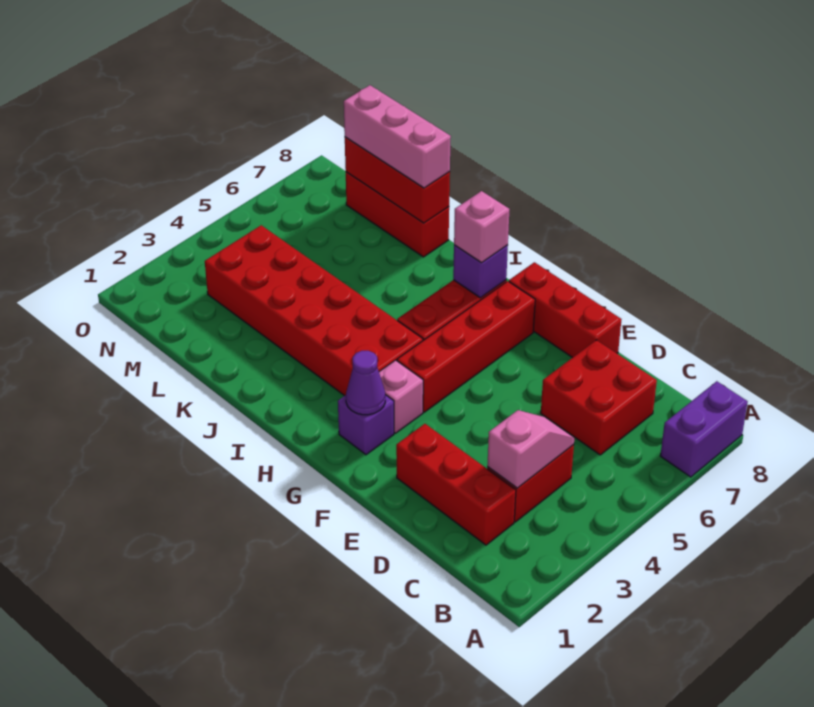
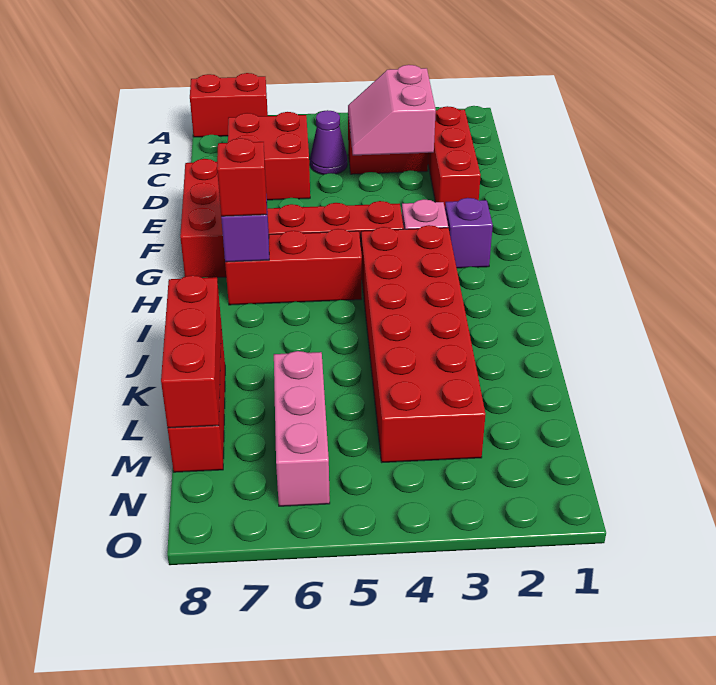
purple 1x2 brick [660,381,748,477] -> red 1x2 brick [190,73,268,137]
pink 1x2 slope [487,410,574,488] -> pink 2x2 slope [348,65,436,155]
purple 1x1 cone [346,351,385,415] -> purple 1x1 cone moved to [310,110,347,175]
pink 1x1 brick [454,191,509,263] -> red 1x1 brick [217,138,267,217]
pink 1x3 brick [344,85,451,188] -> pink 1x3 brick moved to [274,351,330,506]

